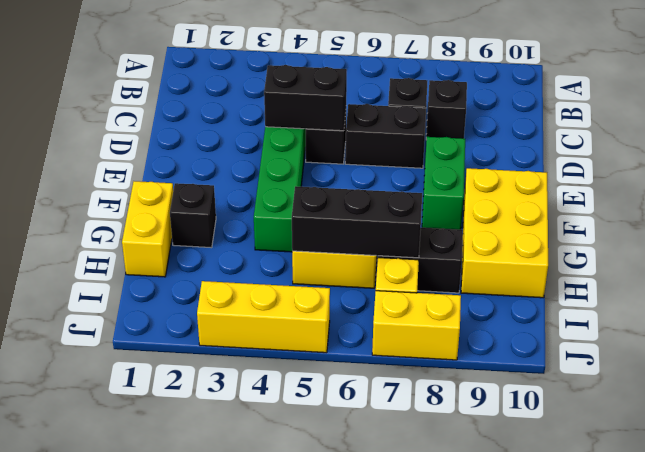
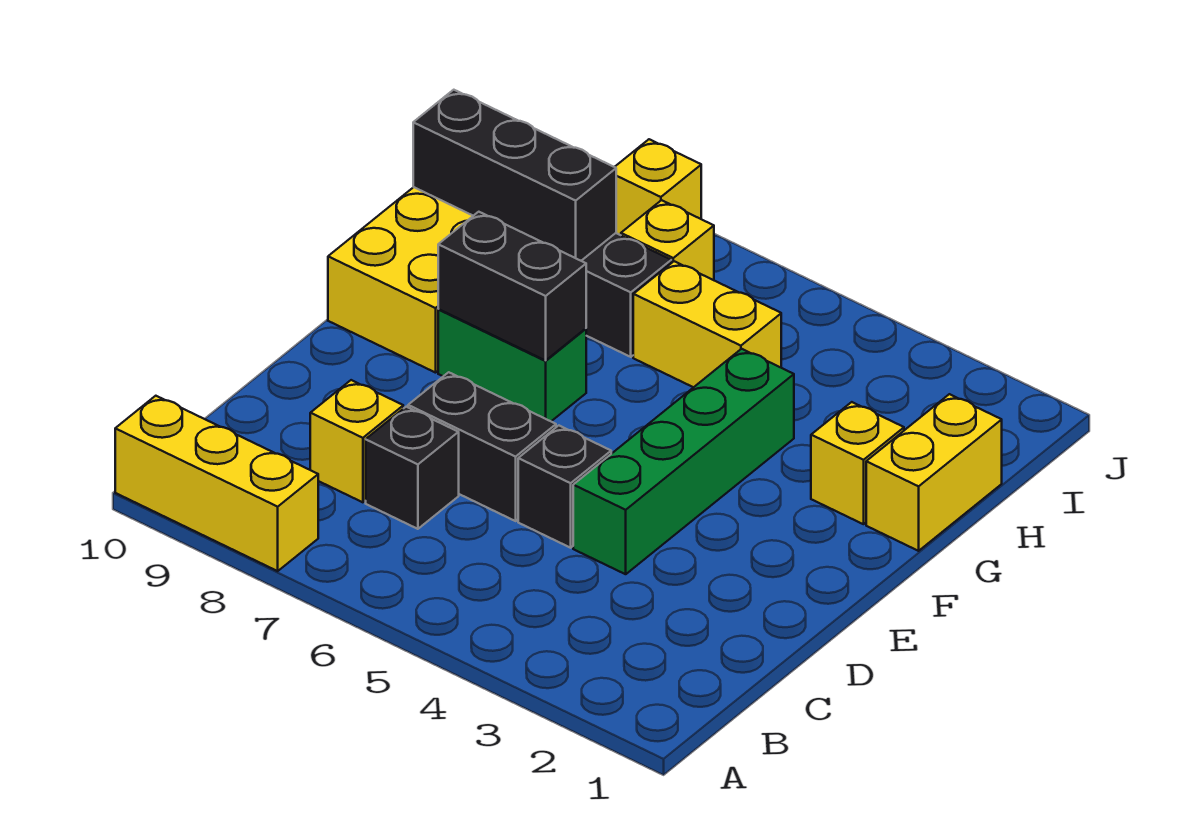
black 1x1 brick [426,80,467,140] -> yellow 1x1 brick [310,380,403,502]
black 1x2 brick [264,65,347,131] -> black 1x2 brick moved to [438,212,586,360]
green 1x2 brick [422,137,465,230] -> green 1x2 brick turned to [438,309,586,421]
black 1x1 brick [170,183,216,248] -> yellow 1x1 brick [811,402,904,524]
black 1x3 brick [292,186,422,258] -> black 1x3 brick moved to [413,90,616,261]
yellow 1x3 brick [197,281,330,353] -> yellow 1x3 brick moved to [115,396,318,571]
yellow 1x2 brick [372,291,461,360] -> yellow 1x1 brick [615,139,701,235]

